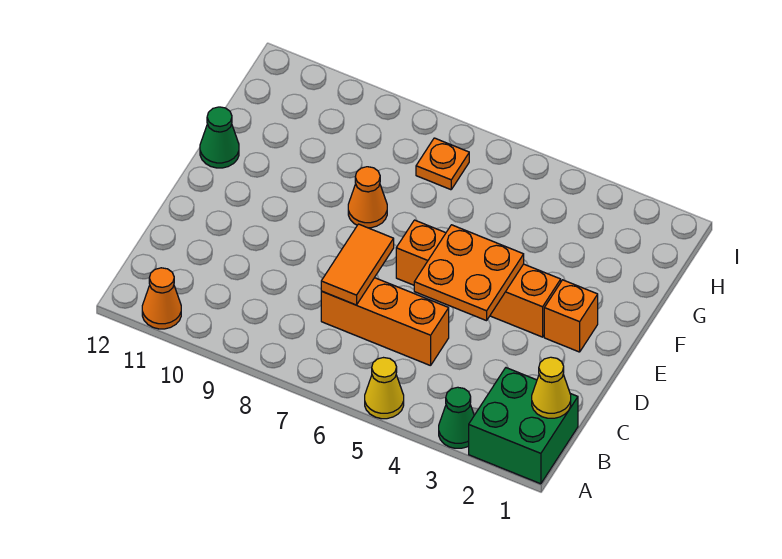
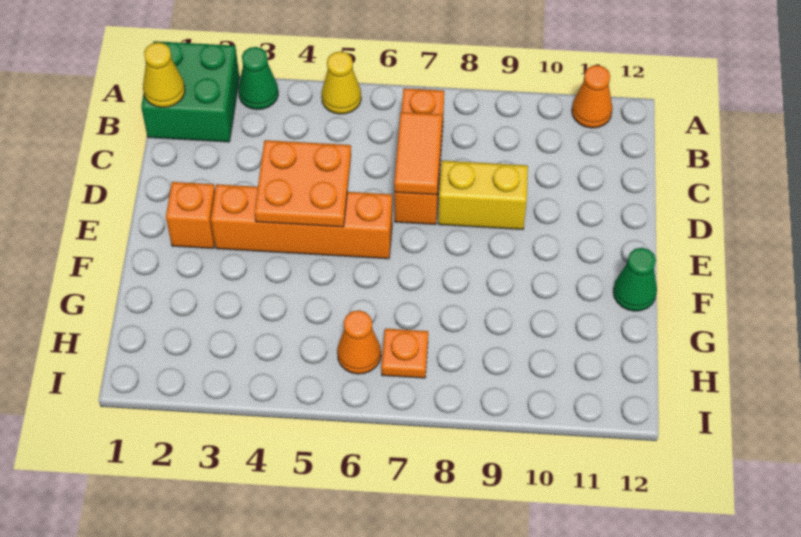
orange 1x3 brick [321,278,449,366] -> orange 1x3 brick turned to [394,88,444,225]
none -> yellow 1x2 brick [438,161,528,230]
orange 1x1 cone [348,167,387,228] -> orange 1x1 cone moved to [337,310,381,374]

